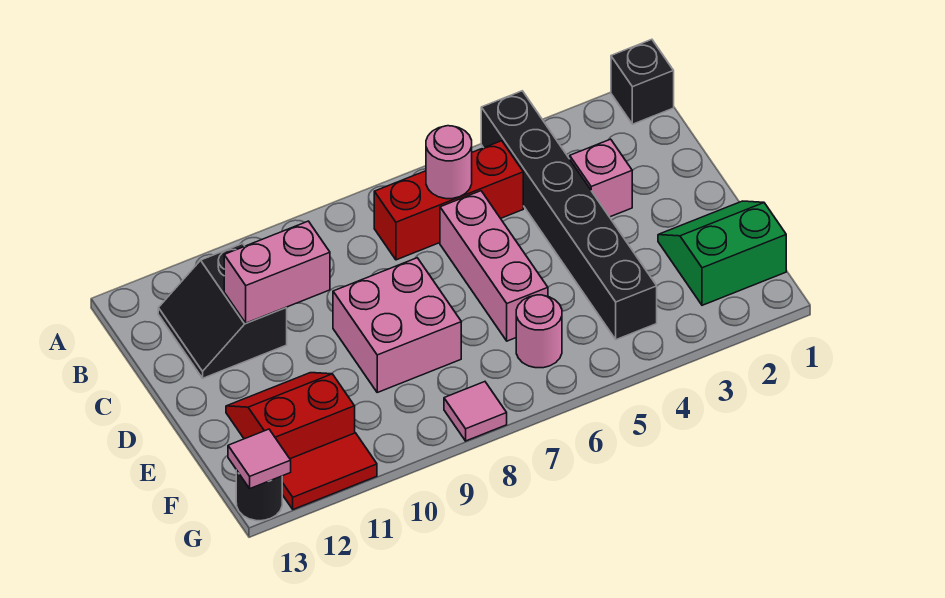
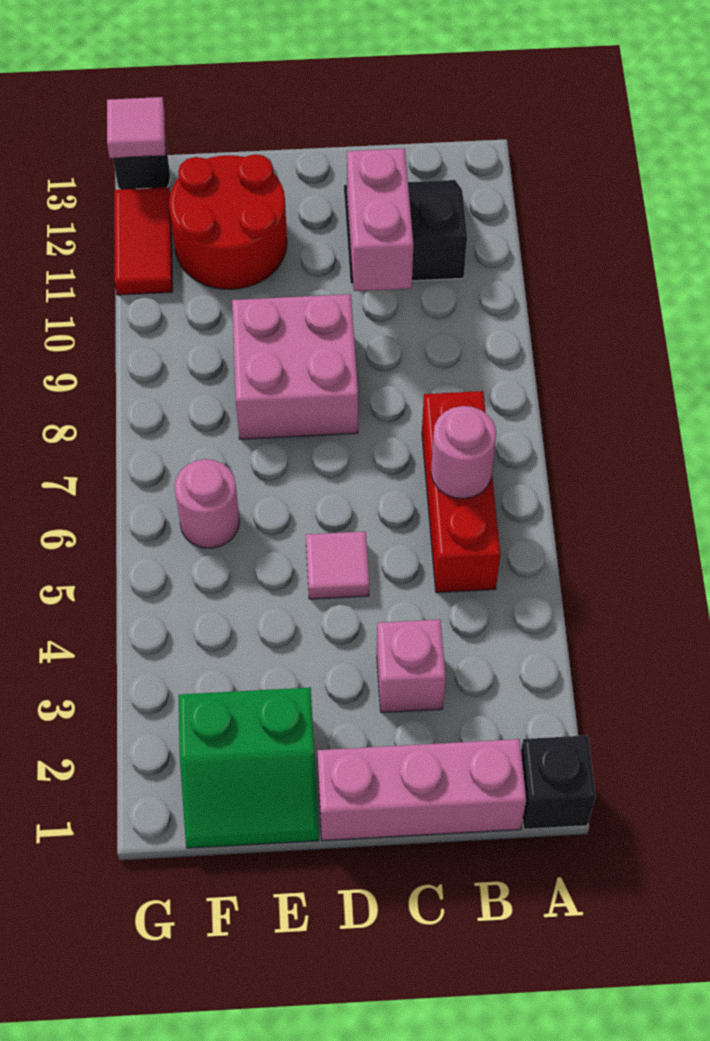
black 1x6 brick [481,91,657,340] -> none
pink 1x3 brick [440,191,548,341] -> pink 1x3 brick moved to [317,739,526,841]
green 2x2 slope [658,201,786,305] -> green 2x2 slope turned to [179,687,319,848]
red 2x2 slope [226,373,355,459] -> red 2x2 round brick [169,154,287,289]
pink 1x1 tile [444,382,507,441] -> pink 1x1 tile moved to [306,531,370,599]

